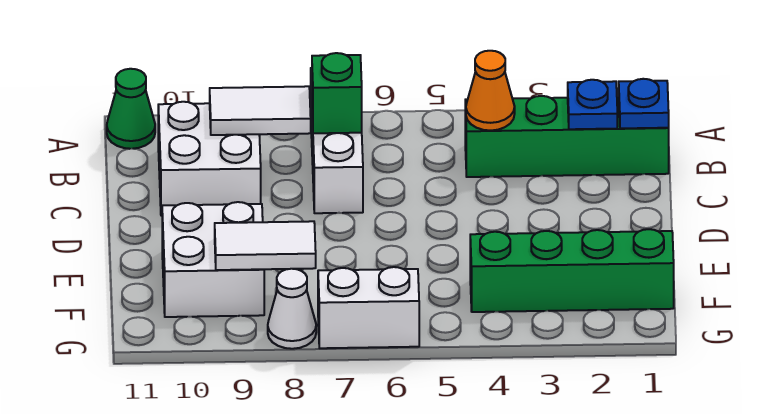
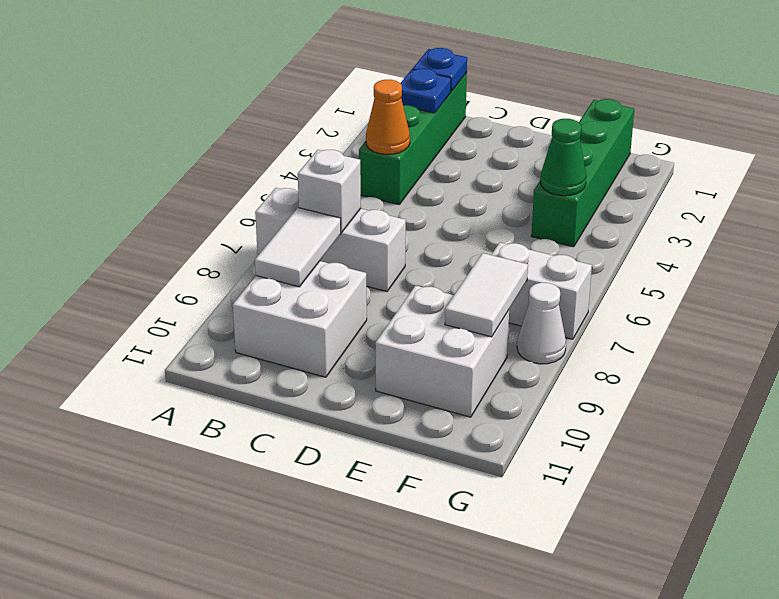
green 1x1 cone [107,69,155,149] -> green 1x1 cone moved to [540,119,586,196]
green 1x1 brick [312,53,362,133] -> white 1x1 brick [298,150,361,232]
white 1x2 brick [318,267,419,348] -> white 1x2 brick turned to [491,243,592,339]

